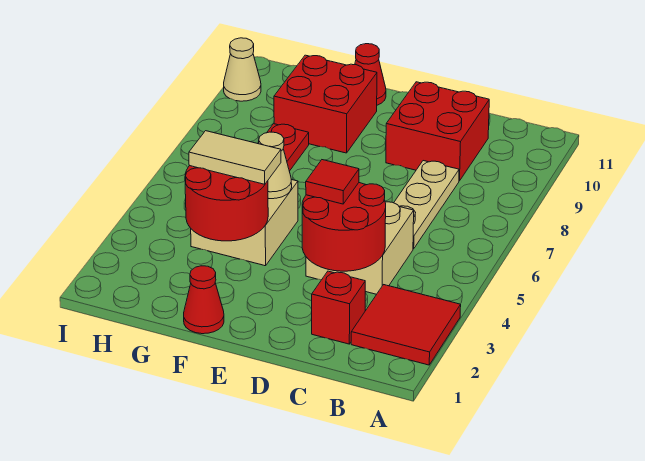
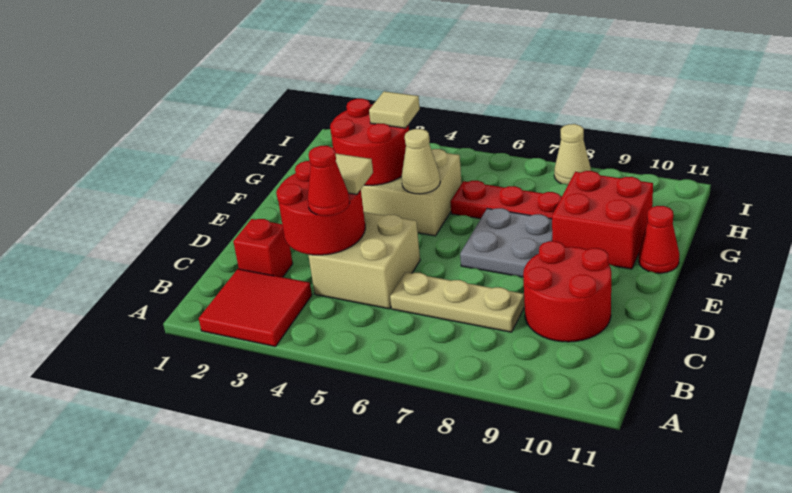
red 2x2 brick [386,82,489,181] -> red 2x2 round brick [523,241,611,342]
red 1x1 tile [306,160,359,204] -> tan 1x1 tile [335,153,373,195]
none -> grey 2x2 plate [460,208,552,277]
red 1x1 cone [184,266,224,334] -> red 1x1 cone moved to [308,146,350,216]
tan 1x2 tile [189,131,281,184] -> tan 1x1 tile [369,91,420,128]
tan 1x1 cone [224,38,261,101] -> tan 1x1 cone moved to [554,124,591,185]

